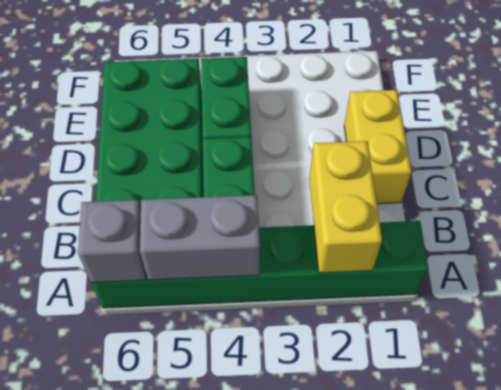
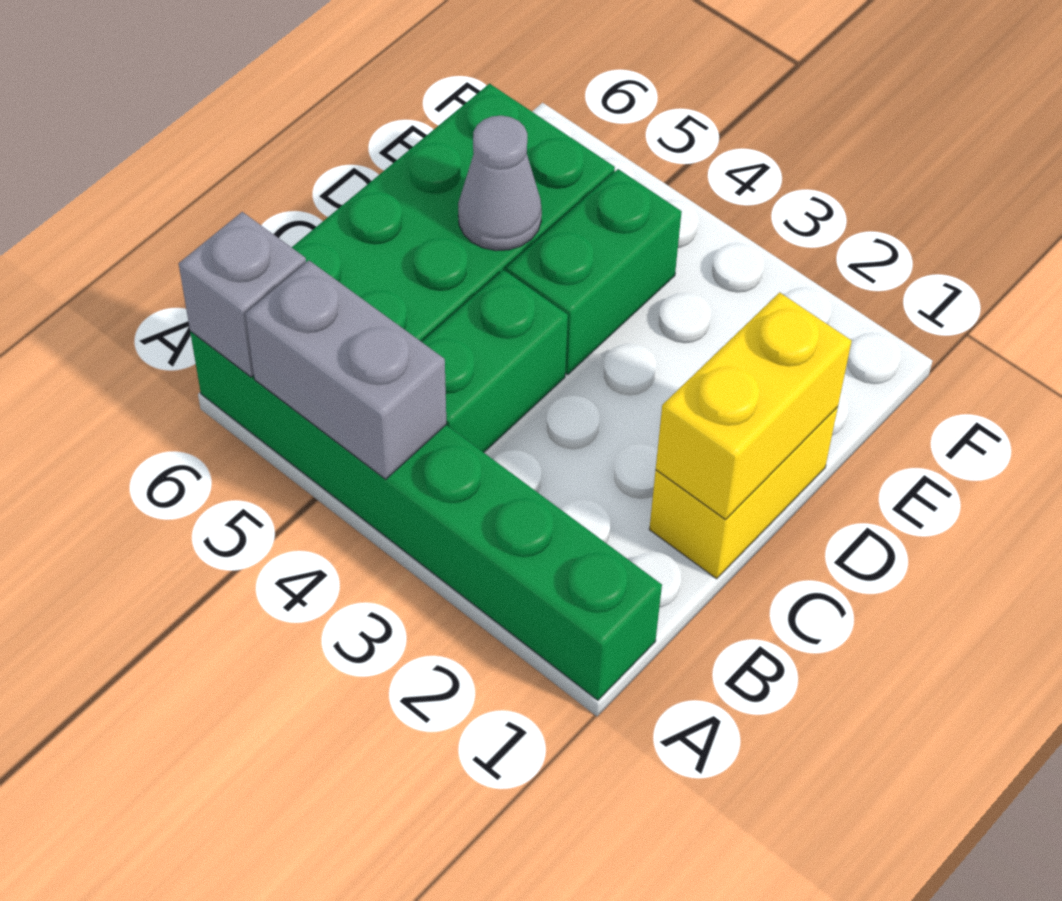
yellow 1x2 brick [309,141,382,273] -> yellow 1x2 brick moved to [656,292,852,519]
none -> grey 1x1 cone [458,116,542,251]

